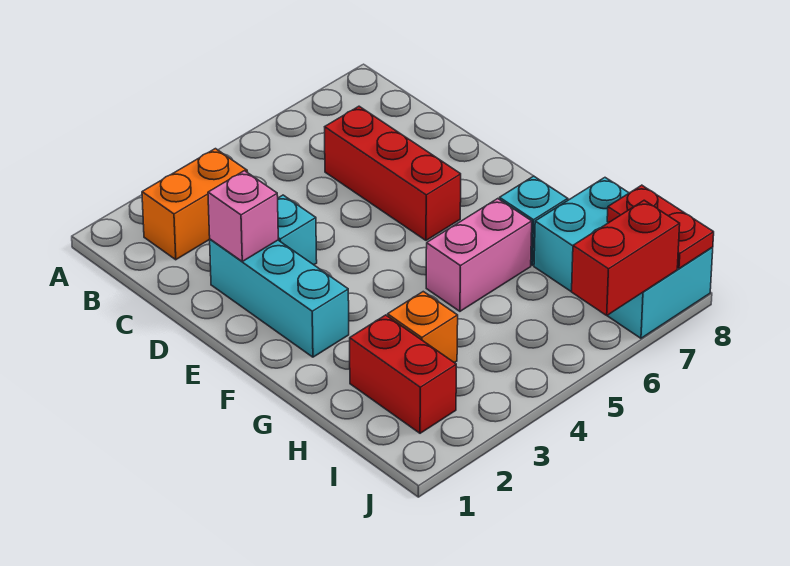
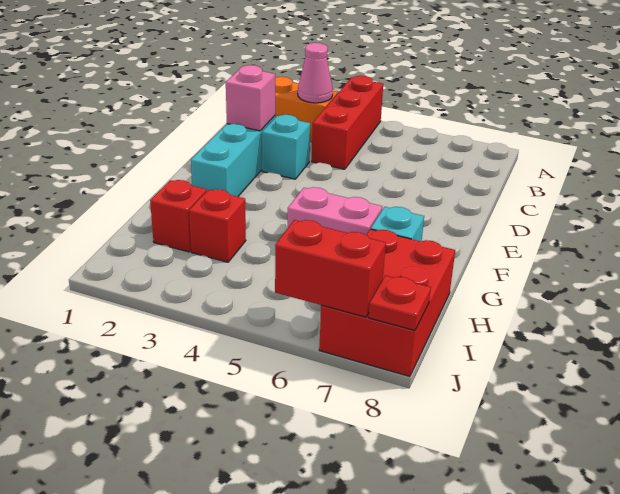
none -> pink 1x1 cone [298,43,333,103]
red 1x3 brick [325,106,461,240] -> red 1x3 brick moved to [312,76,383,169]
red 1x2 brick [350,315,456,433] -> red 1x1 brick [150,180,206,252]
orange 1x1 brick [388,292,458,363] -> red 1x1 brick [189,189,246,262]
cyan 2x3 brick [534,178,713,338] -> red 2x3 brick [319,229,455,376]
red 1x2 plate [607,185,714,269] -> red 1x1 plate [369,276,431,330]

